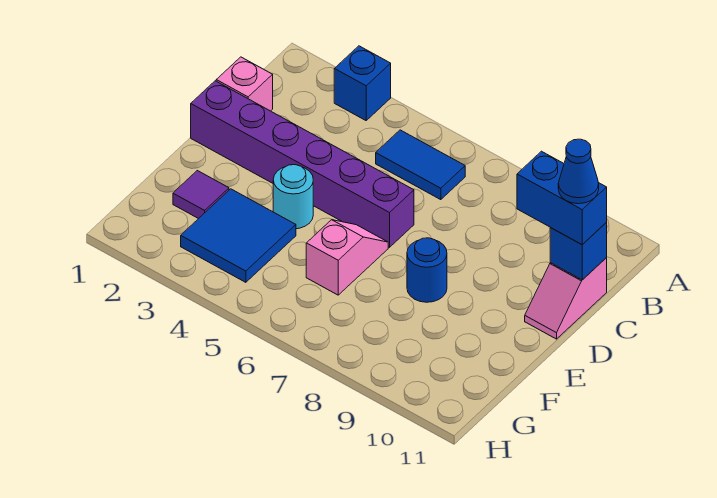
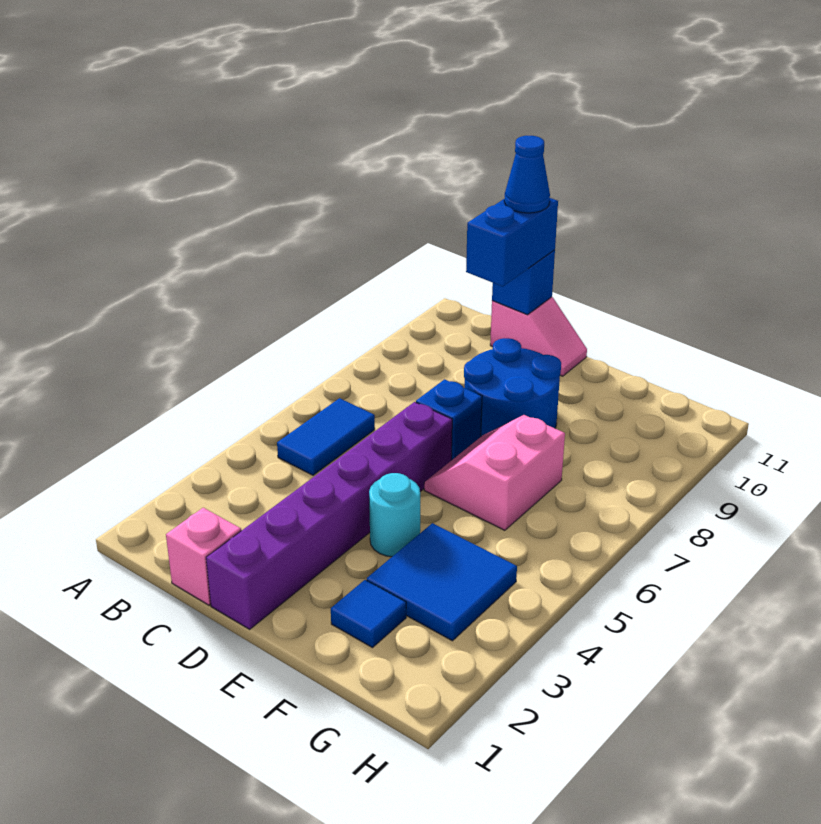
blue 1x1 brick [334,46,391,120] -> blue 1x1 brick moved to [416,379,482,460]
pink 1x2 slope [306,220,388,295] -> pink 2x2 slope [424,415,565,530]
blue 1x1 round brick [407,238,447,302] -> blue 2x2 round brick [464,338,561,436]
purple 1x1 tile [173,171,229,219] -> blue 1x1 tile [331,580,406,648]

